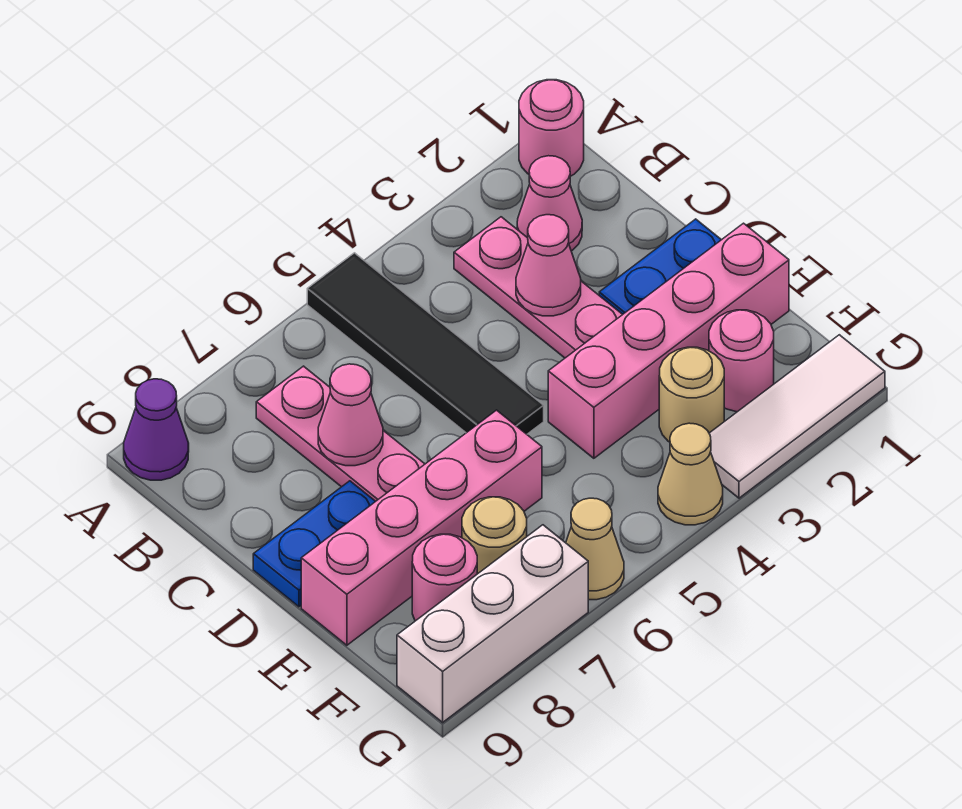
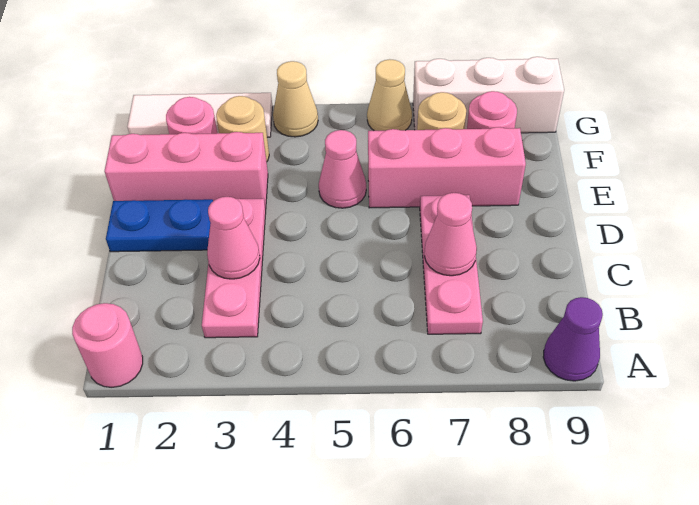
black 1x4 tile [307,253,544,434] -> none
pink 1x1 cone [517,156,582,251] -> pink 1x1 cone moved to [319,130,366,208]
blue 1x2 plate [253,481,376,607] -> none
pink 1x4 brick [548,223,789,458] -> pink 1x3 brick [105,132,268,209]
pink 1x4 brick [301,410,542,645] -> pink 1x3 brick [368,127,526,208]

